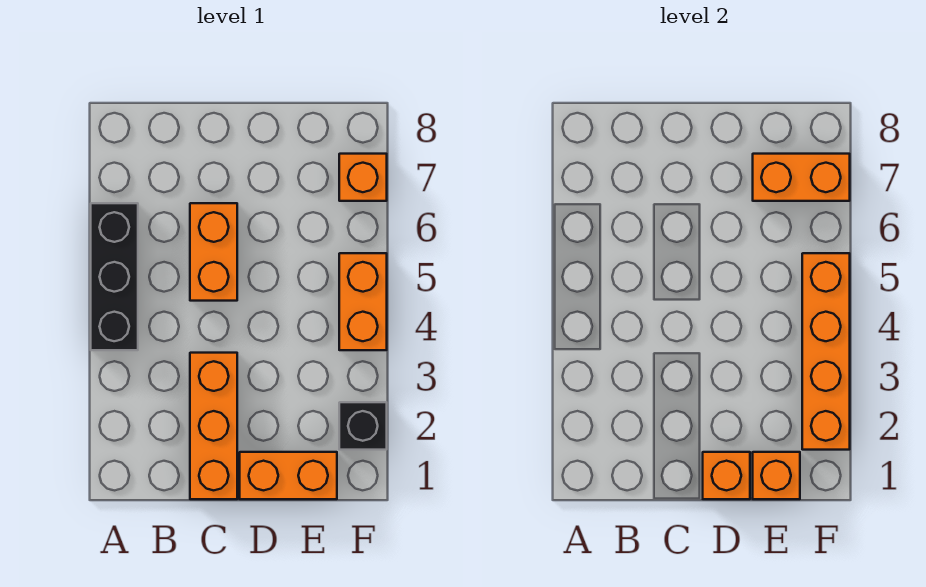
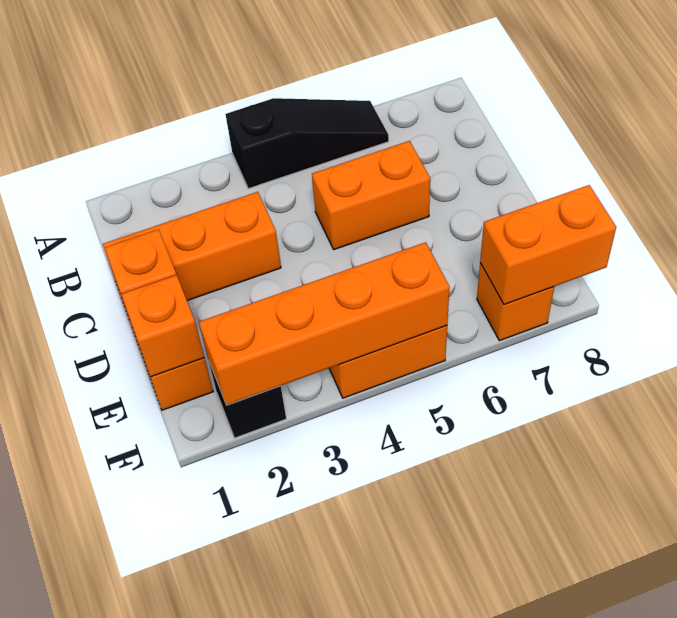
black 1x3 brick [91,203,138,350] -> black 1x3 slope [226,98,389,189]
orange 1x2 brick [753,154,850,201] -> orange 1x2 brick turned to [480,185,616,304]

